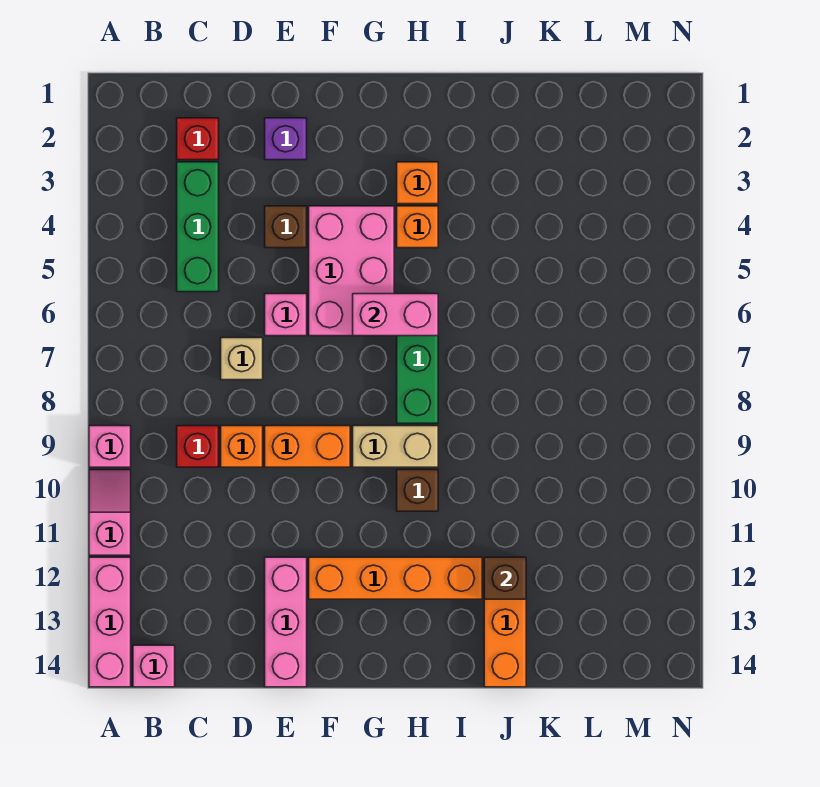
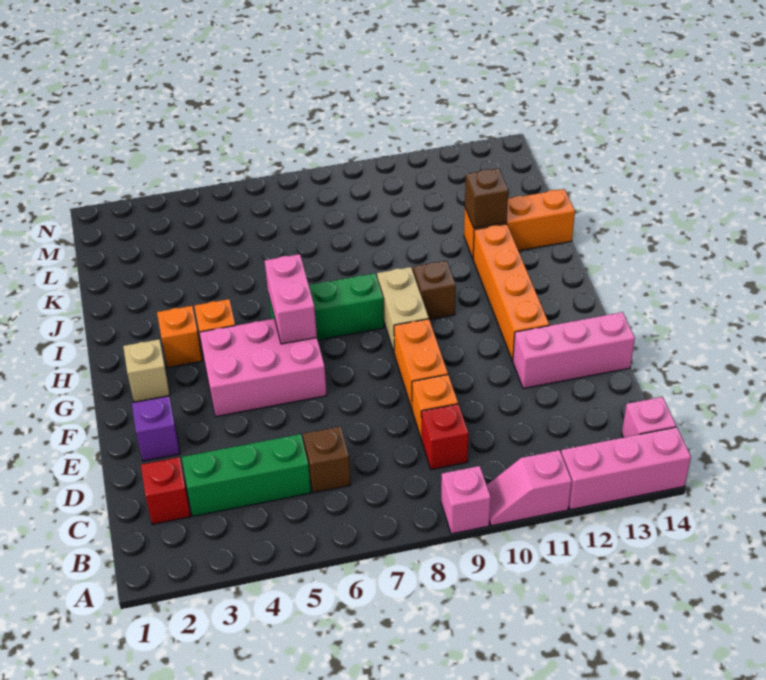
tan 1x1 brick [221,338,263,380] -> tan 1x1 brick moved to [123,339,170,402]
brown 1x1 brick [265,206,307,248] -> brown 1x1 brick moved to [303,426,351,493]
pink 1x1 brick [265,294,307,336] -> none

